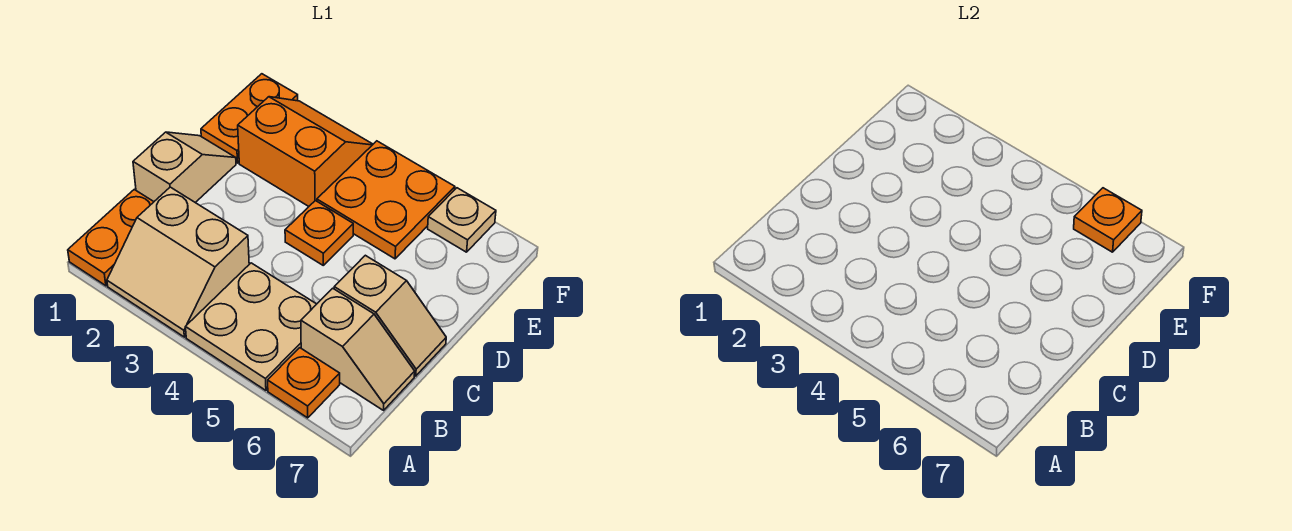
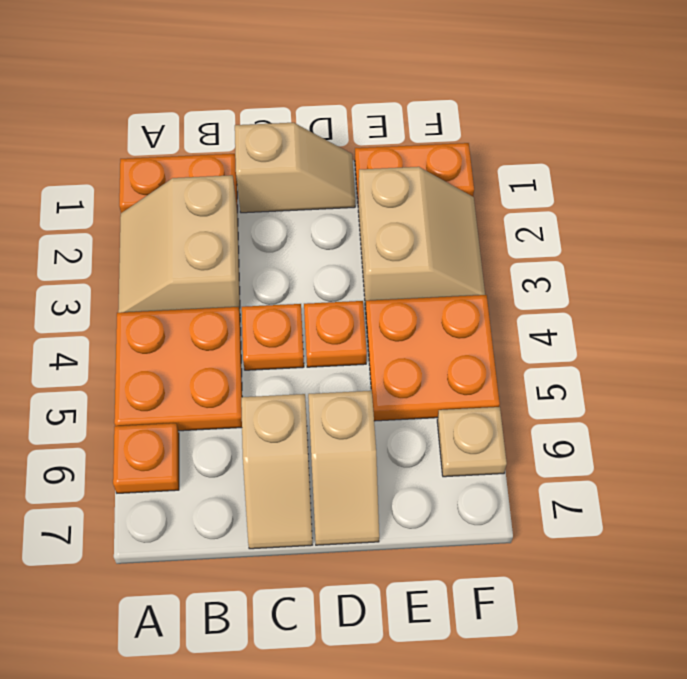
tan 2x2 plate [185,263,316,390] -> orange 2x2 plate [114,307,242,431]
tan 1x2 slope [301,288,415,410] -> tan 1x2 slope moved to [308,391,379,545]
orange 2x2 slope [238,97,373,206] -> tan 2x2 slope [358,167,485,309]
orange 1x1 plate [1074,188,1142,252] -> orange 1x1 plate moved to [242,304,304,370]

